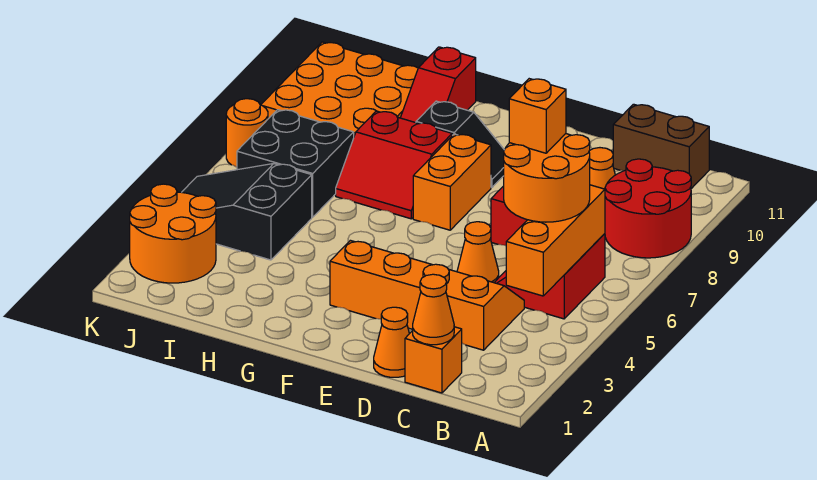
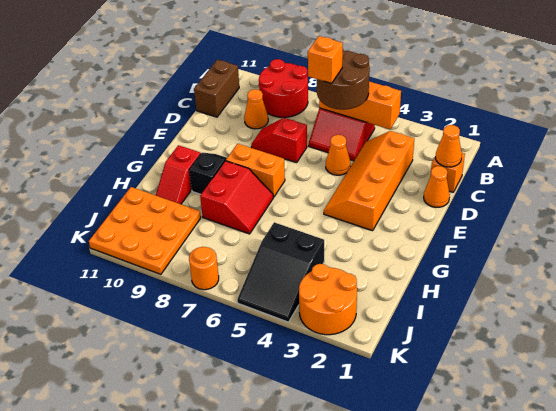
orange 2x2 round brick [504,134,590,222] -> brown 2x2 round brick [317,50,370,110]
red 1x2 slope [401,47,476,123] -> red 1x2 slope turned to [156,145,201,204]
black 2x2 brick [237,110,354,217] -> none

